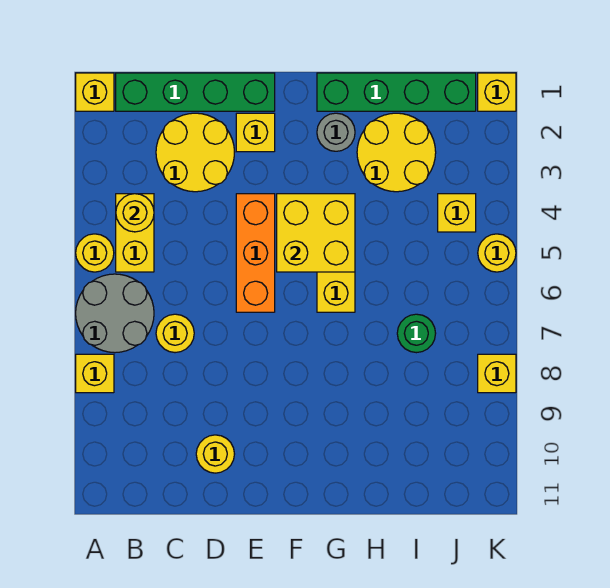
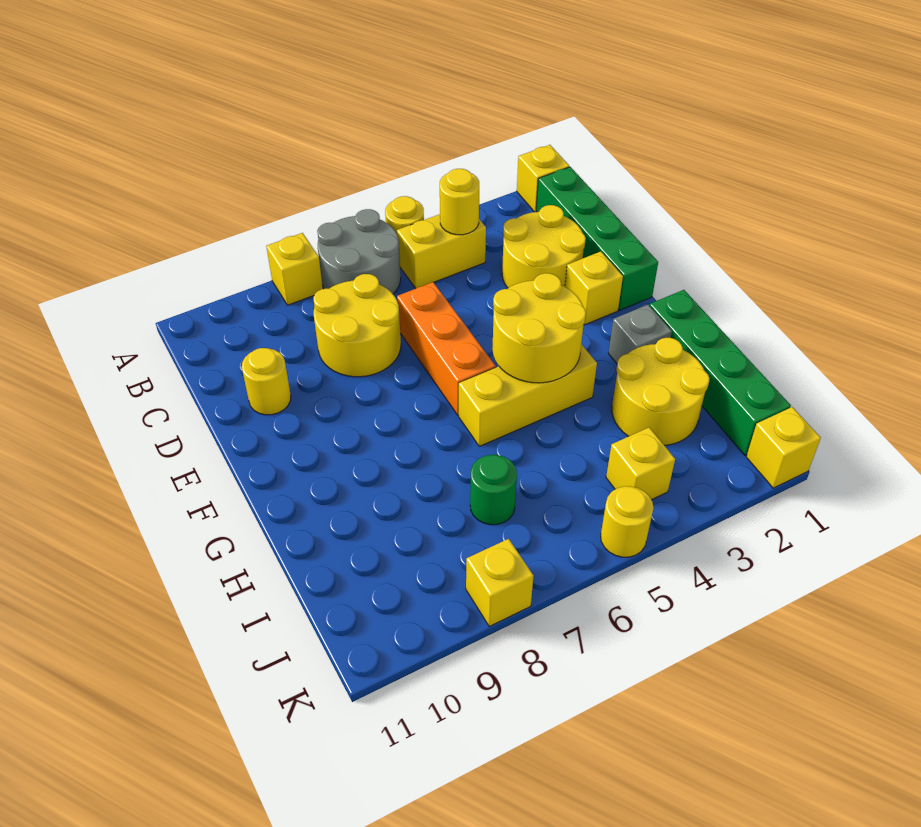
yellow 1x1 round brick [156,314,194,353] -> yellow 2x2 round brick [313,274,401,377]
orange 1x3 brick [236,194,275,312] -> orange 1x3 brick turned to [397,282,496,415]
yellow 2x2 brick [277,194,355,272] -> yellow 2x2 round brick [492,273,586,383]
grey 1x1 round brick [317,113,355,151] -> grey 1x1 brick [608,305,672,363]

